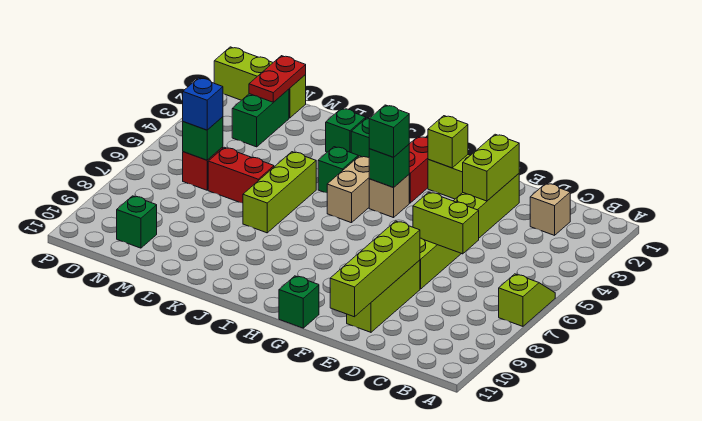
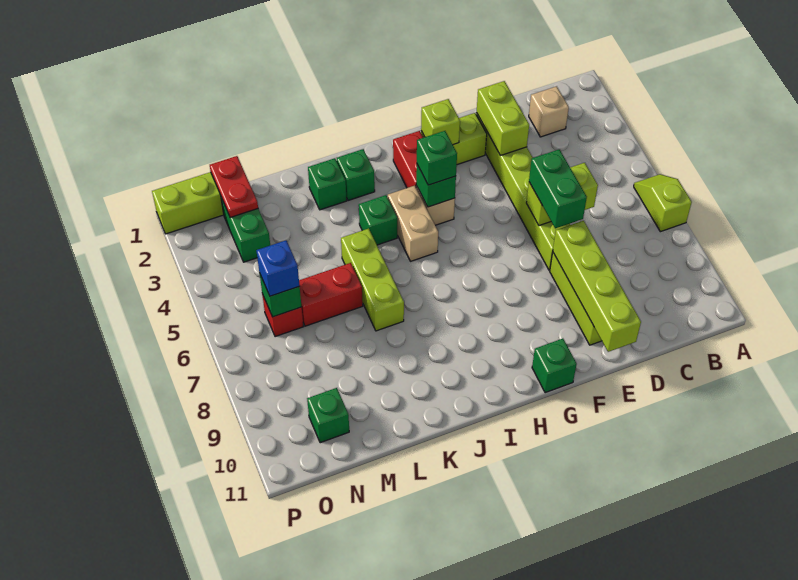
none -> green 1x2 brick [529,149,587,228]

